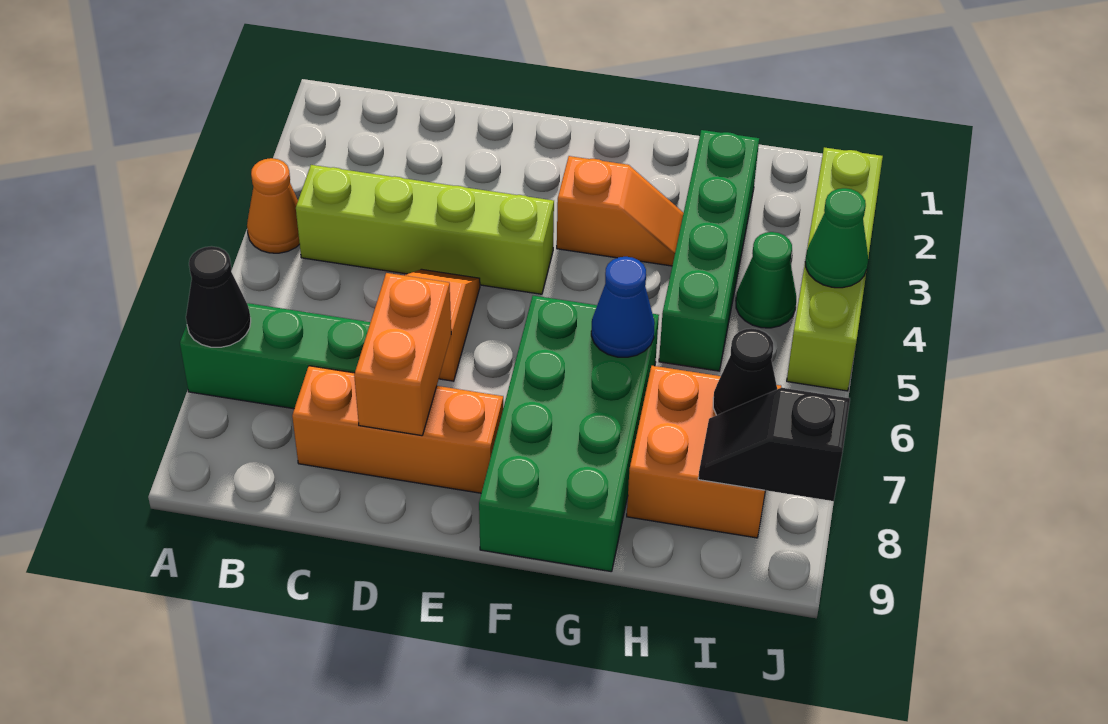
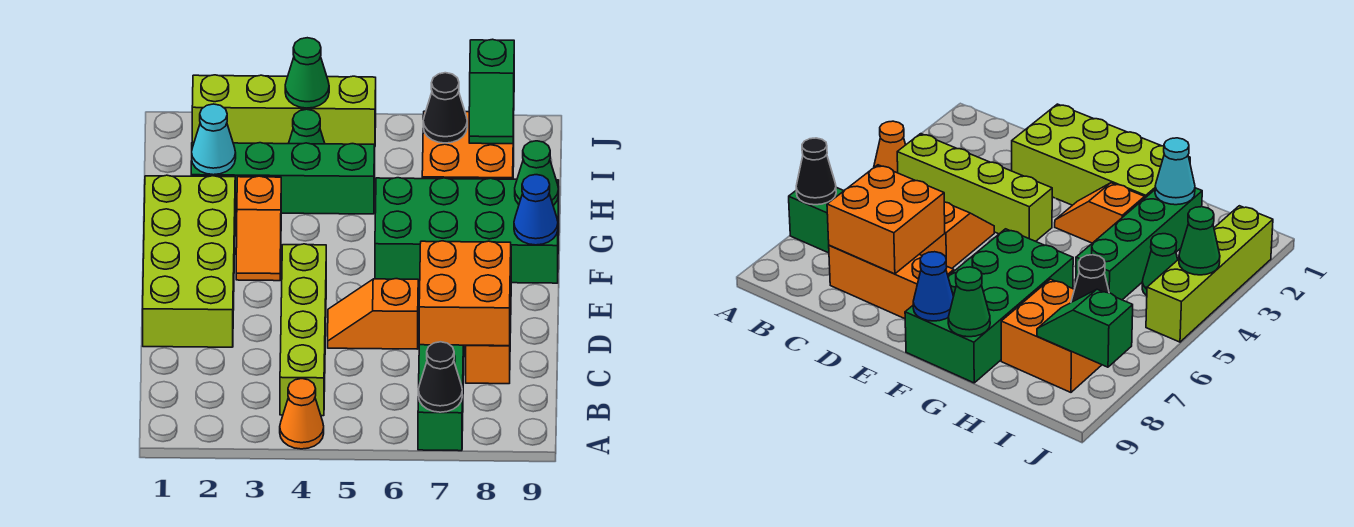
none -> lime 2x4 brick [143,175,235,347]
orange 1x2 brick [354,273,451,436] -> orange 2x2 brick [419,241,511,346]
orange 1x2 slope [557,156,683,266] -> orange 1x2 slope turned to [236,176,281,281]
blue 1x1 cone [591,257,655,357] -> blue 1x1 cone moved to [514,175,558,245]
none -> green 1x1 cone [515,141,559,205]
none -> cyan 1x1 cone [192,104,236,175]
black 1x2 slope [698,388,850,501] -> green 1x2 slope [469,39,514,144]

